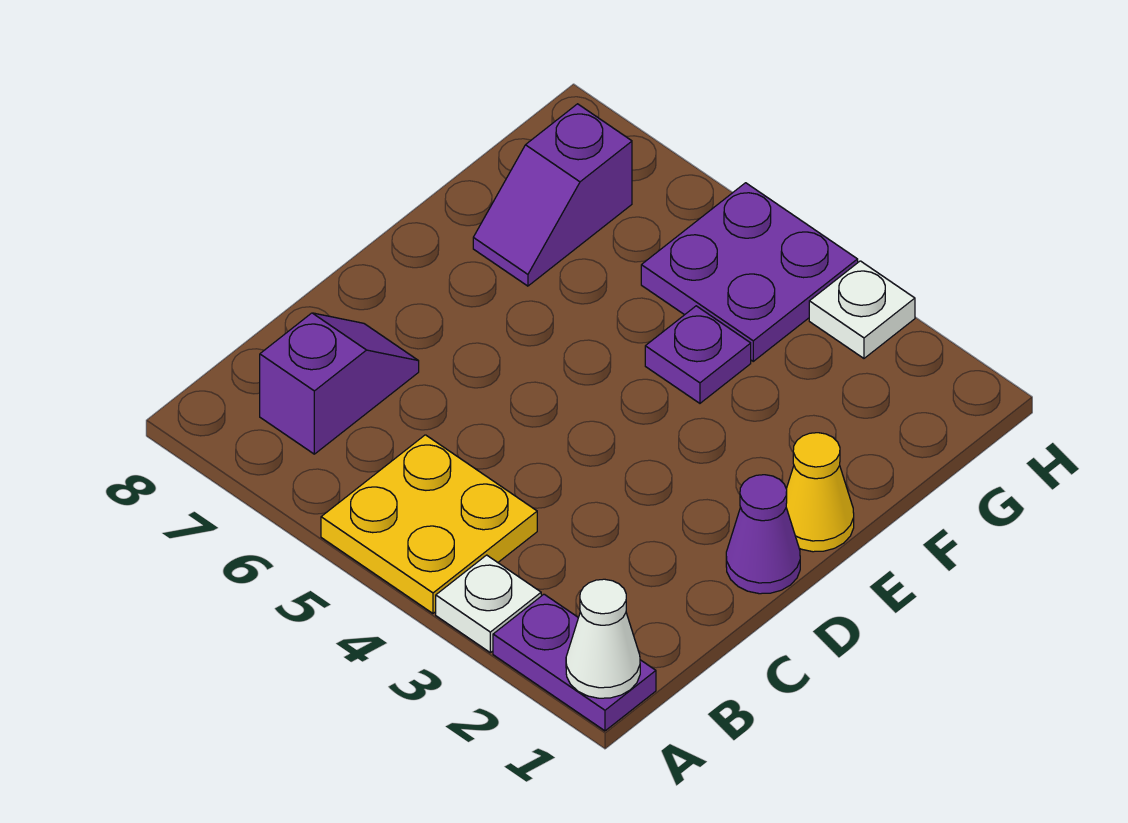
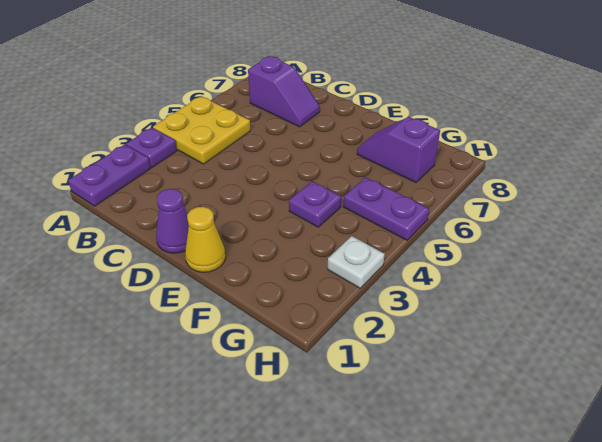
white 1x1 cone [566,579,640,698] -> none
white 1x1 plate [436,555,541,653] -> purple 1x1 plate [126,127,177,168]
purple 2x2 plate [641,183,858,361] -> purple 1x2 plate [343,177,429,240]

